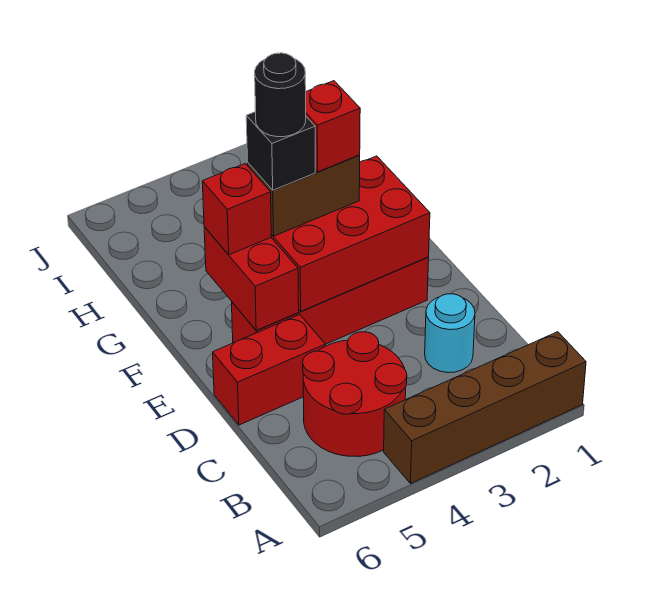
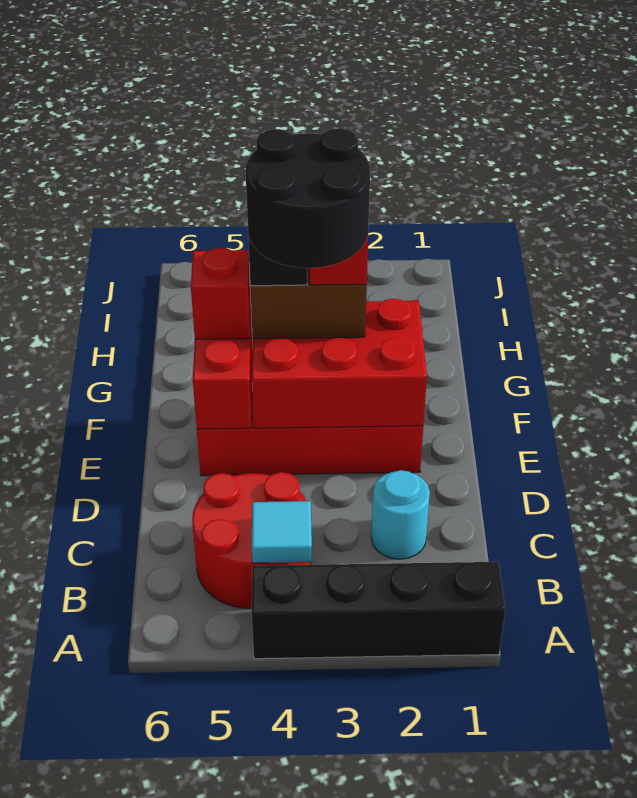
brown 1x4 brick [384,332,586,483] -> black 1x4 brick [252,562,505,659]
none -> cyan 1x1 tile [252,501,312,563]
red 1x2 brick [213,315,325,425] -> none
black 1x1 round brick [255,53,306,137] -> black 2x2 round brick [246,128,370,268]

